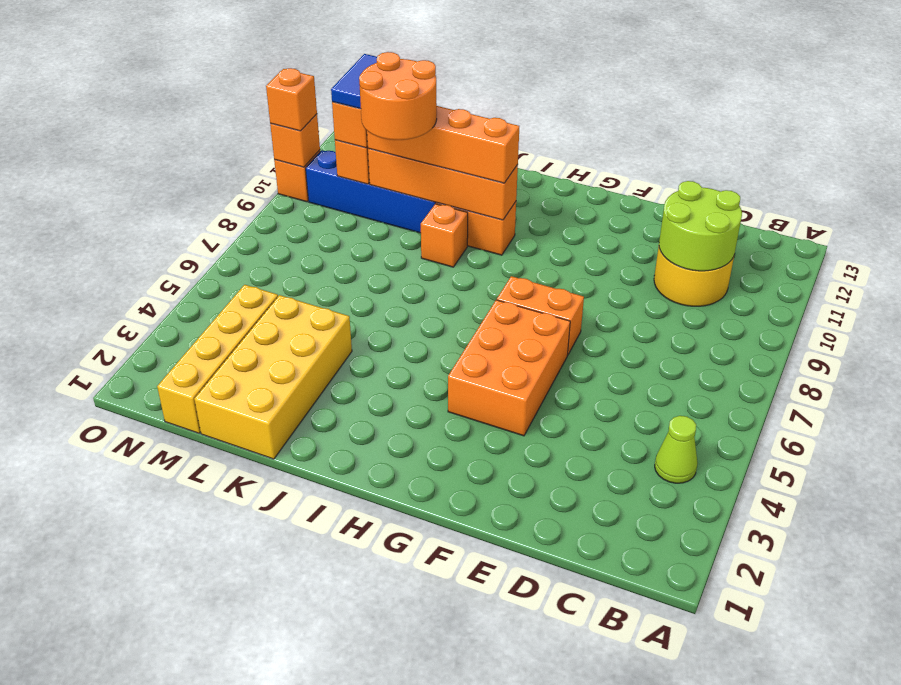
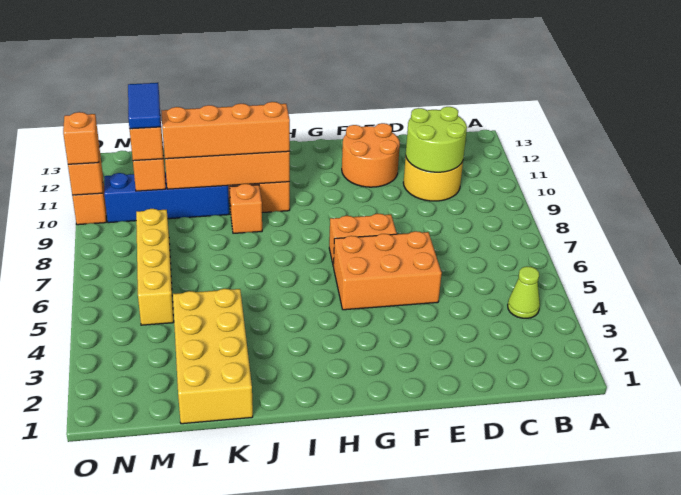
orange 2x3 brick [448,300,570,436] -> orange 2x3 brick turned to [334,231,442,310]
orange 2x2 round brick [359,52,437,140] -> orange 2x2 round brick moved to [342,123,400,187]
yellow 1x4 brick [157,285,278,433] -> yellow 1x4 brick moved to [136,209,174,325]

